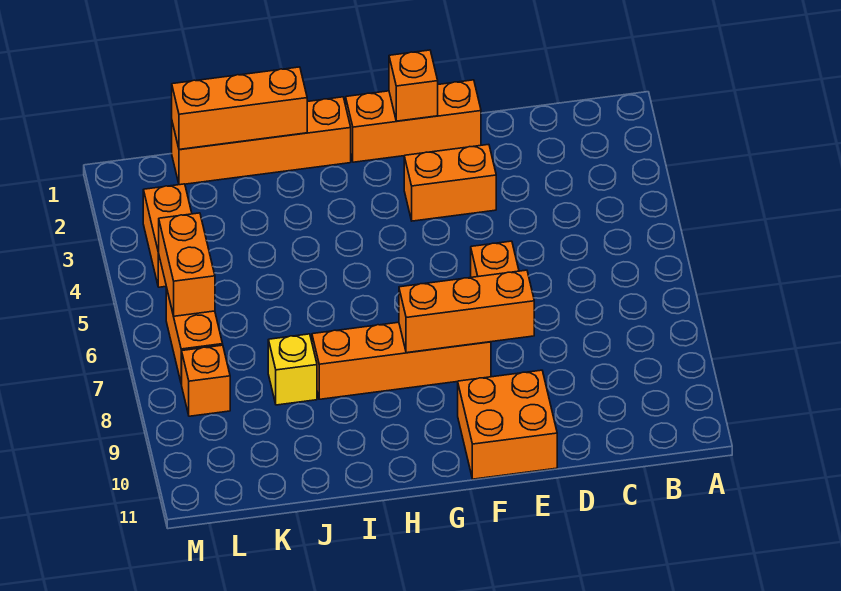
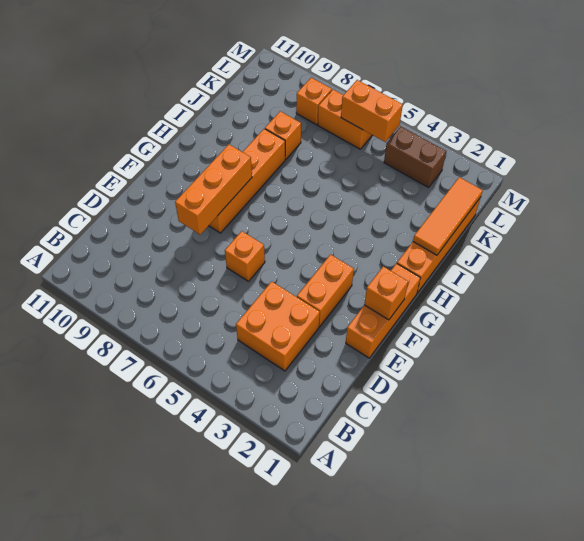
orange 2x2 brick [458,370,557,479] -> orange 2x2 brick moved to [236,281,320,371]
orange 1x3 brick [172,67,307,150] -> orange 1x3 tile [413,177,483,255]
yellow 1x1 brick [268,334,317,405] -> orange 1x1 brick [265,111,301,159]
orange 1x2 brick [143,184,192,287] -> brown 1x2 brick [384,126,446,188]

